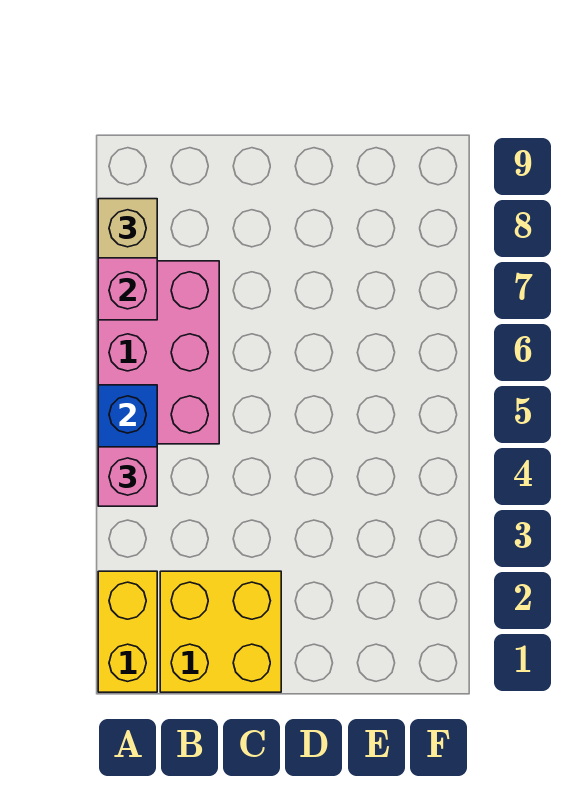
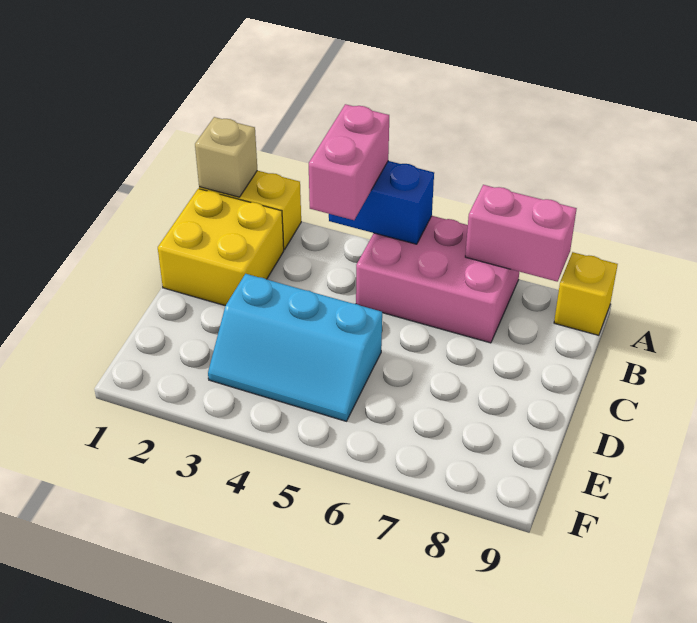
pink 1x1 brick [98,447,157,506] -> pink 1x2 brick [309,104,389,220]
tan 1x1 brick [98,199,157,258] -> tan 1x1 brick moved to [195,117,257,197]
none -> yellow 1x1 brick [554,252,618,335]
none -> cyan 2x3 slope [208,274,382,421]

